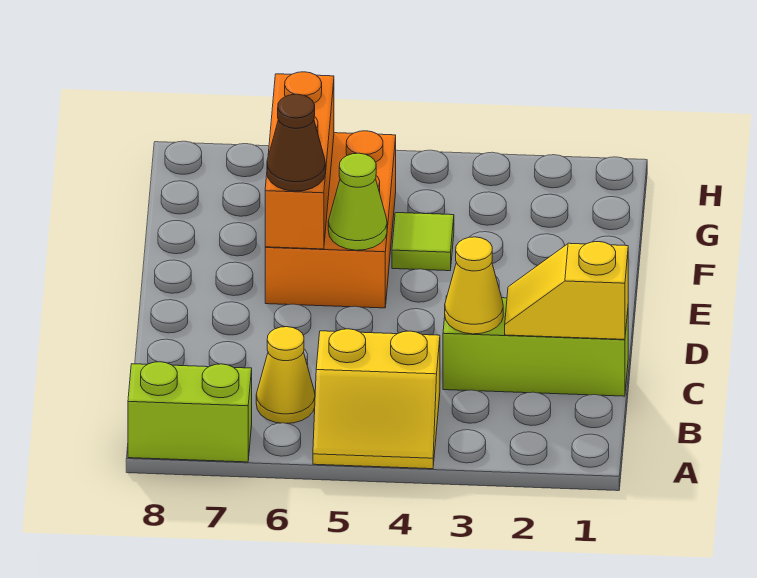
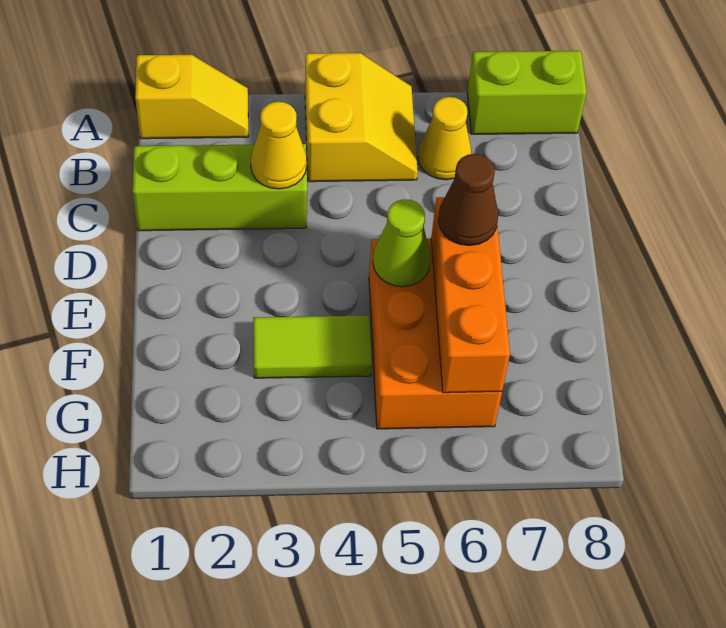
yellow 2x2 slope [313,329,440,469] -> yellow 2x2 slope turned to [305,53,418,182]
yellow 1x2 slope [505,242,628,339] -> yellow 1x2 slope moved to [135,55,248,139]
lime 1x1 tile [392,213,454,271] -> lime 1x2 tile [253,315,372,378]

